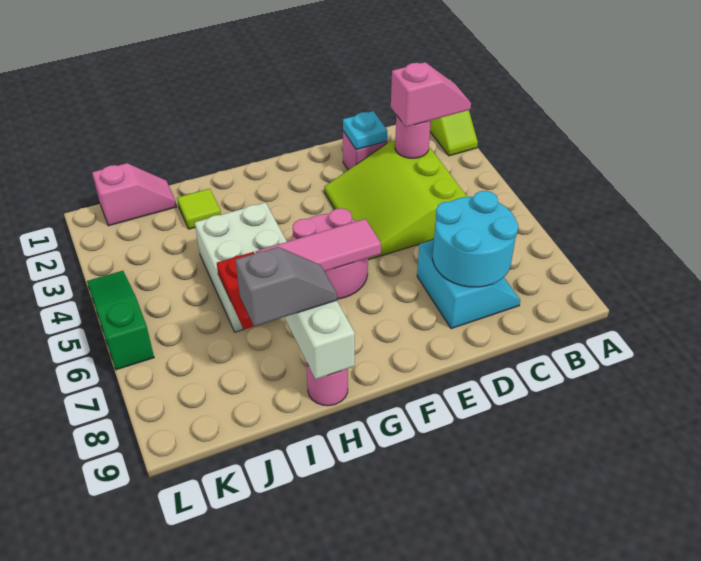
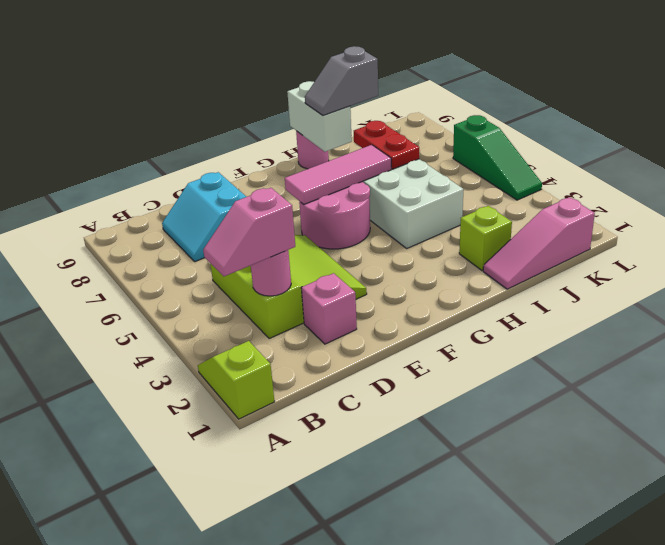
cyan 2x2 round brick [433,191,519,287] -> none
cyan 1x1 plate [343,111,387,150] -> none
lime 1x1 tile [177,189,221,229] -> lime 1x1 brick [459,206,512,271]
pink 1x2 slope [92,163,177,226] -> pink 1x3 slope [483,197,595,289]

